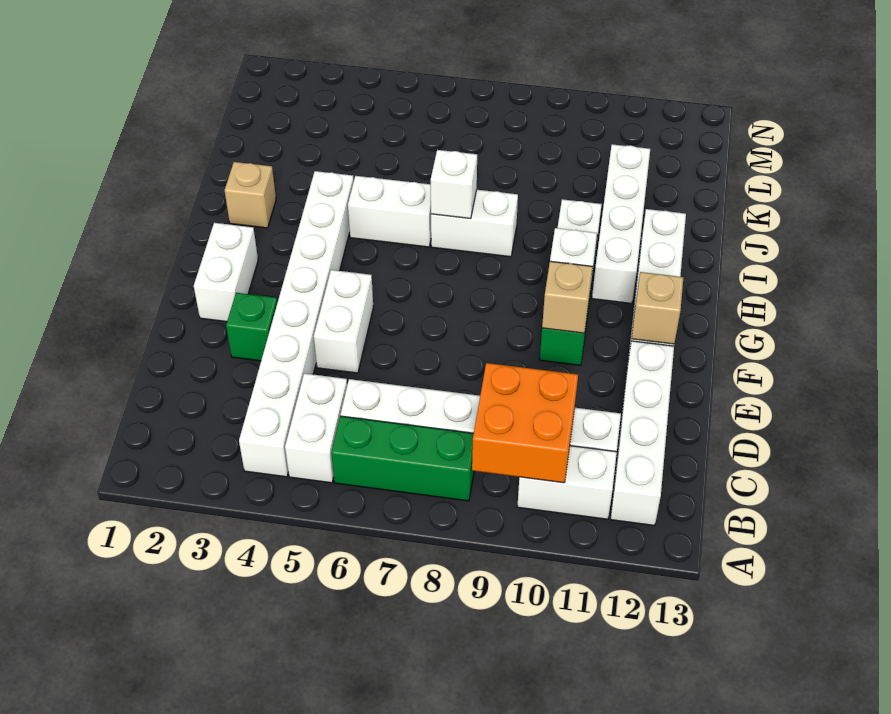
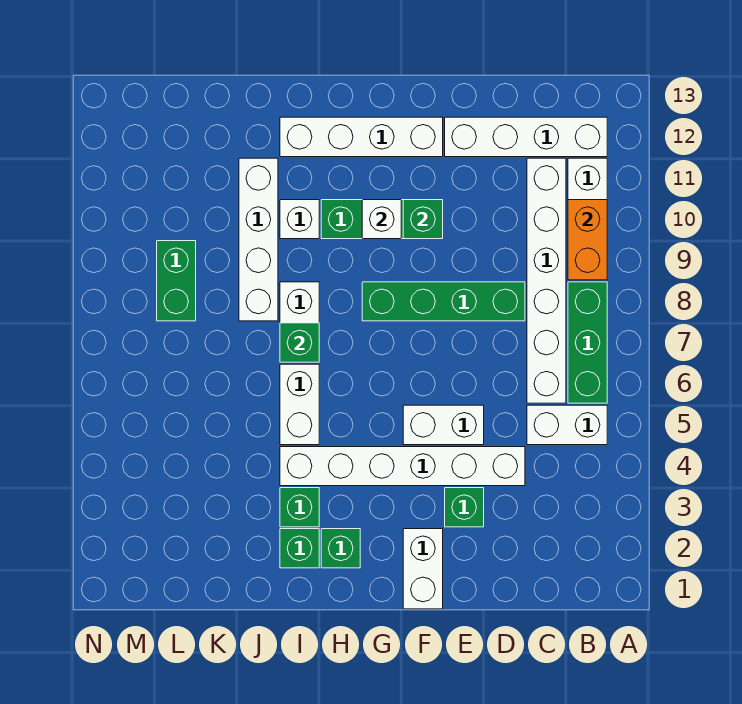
white 1x8 brick [239,171,354,477] -> white 1x6 brick [280,447,525,486]
orange 2x2 brick [472,363,578,483] -> orange 1x2 brick [568,200,607,280]
none -> green 1x4 brick [362,282,525,321]
white 1x2 brick [194,223,258,322] -> white 1x2 brick turned to [403,529,443,609]
tan 1x1 brick [542,261,593,333] -> green 1x1 brick [403,200,443,239]
tan 1x1 brick [632,272,684,344] -> none
none -> green 1x1 brick [321,529,360,568]
white 1x4 brick [592,144,650,303] -> white 1x4 brick turned to [239,158,278,321]
tan 1x1 brick [225,162,276,228] -> green 1x1 brick [280,529,319,568]
none -> green 1x1 brick [280,488,319,527]
white 1x1 brick [431,150,477,218] -> green 1x1 brick [280,323,319,362]
none -> green 1x2 brick [157,241,196,321]

